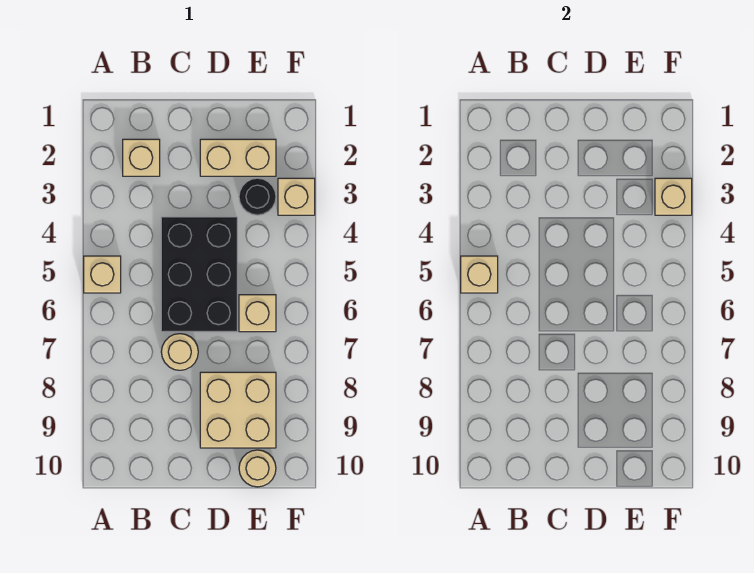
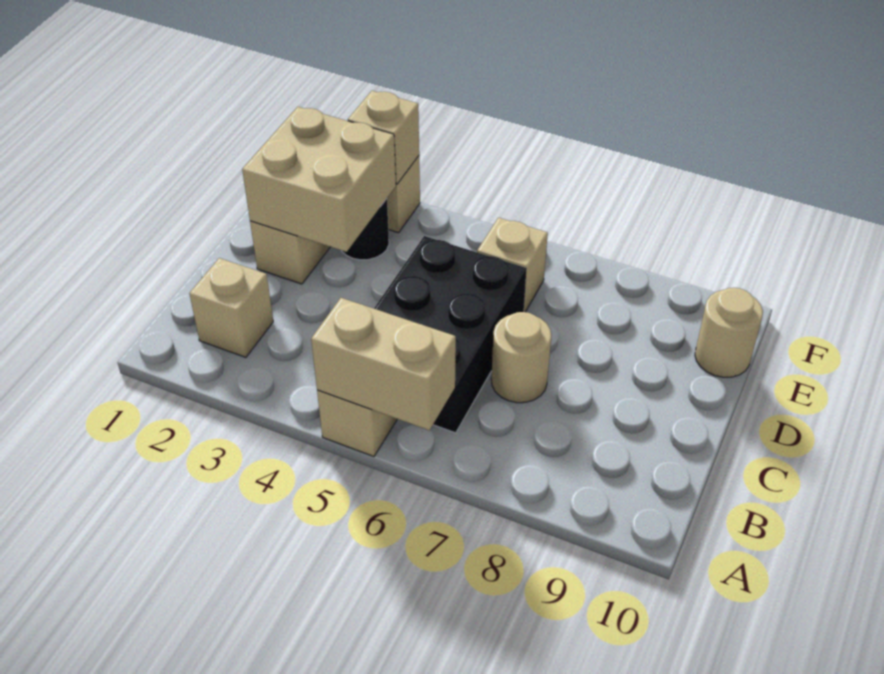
tan 1x1 brick [461,256,498,293] -> tan 1x2 brick [311,298,456,430]
black 2x3 brick [161,217,237,332] -> black 2x3 brick turned to [374,236,527,433]
tan 2x2 brick [200,372,276,448] -> tan 2x2 brick moved to [242,107,396,252]

